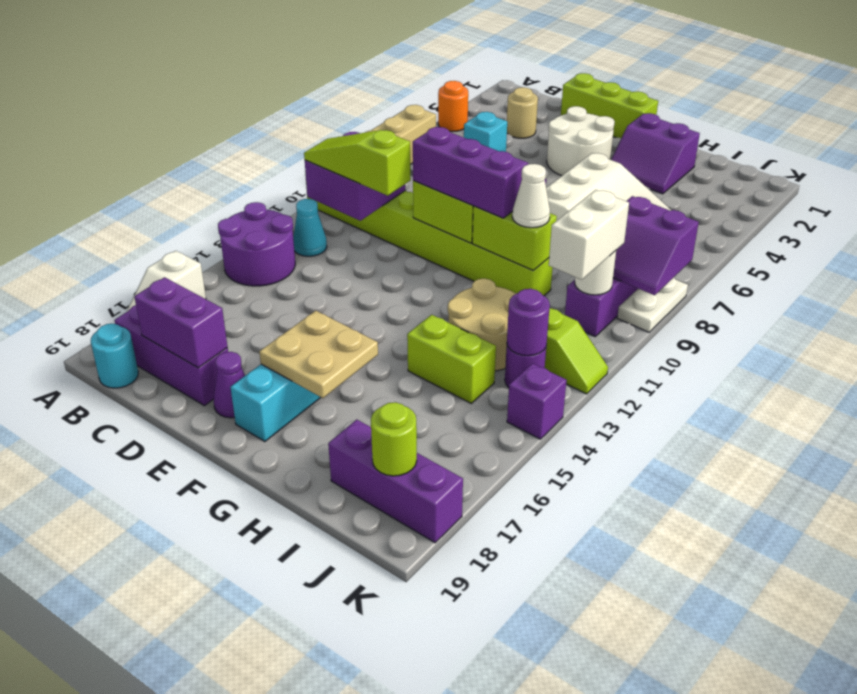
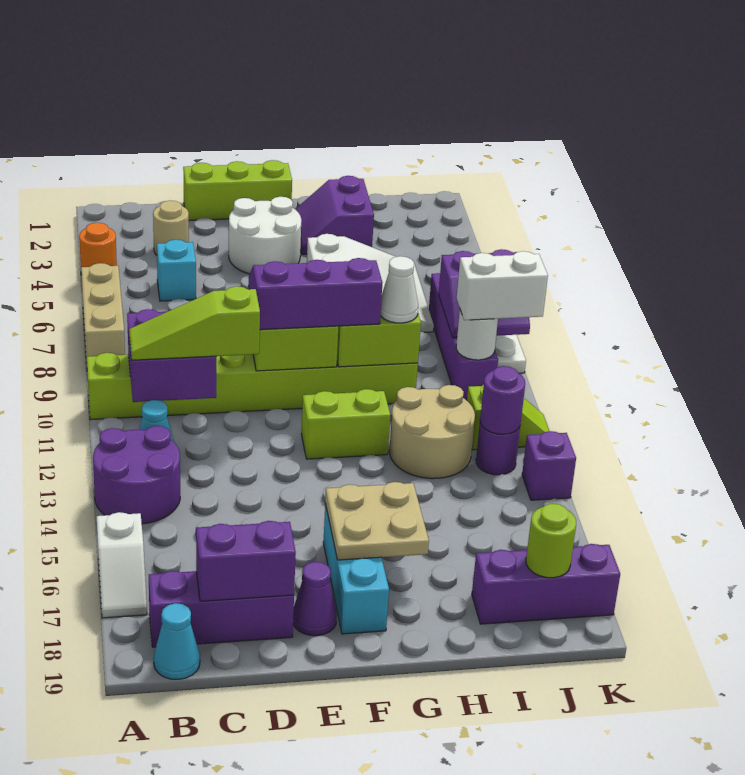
cyan 1x1 round brick [91,324,138,388] -> cyan 1x1 cone [154,603,200,679]
purple 2x2 slope [611,113,700,194] -> purple 2x2 slope turned to [295,176,374,254]
lime 1x2 brick [407,315,496,403] -> lime 1x2 brick moved to [301,389,390,459]
white 1x2 brick [549,190,629,280] -> white 1x2 brick turned to [457,251,548,320]

